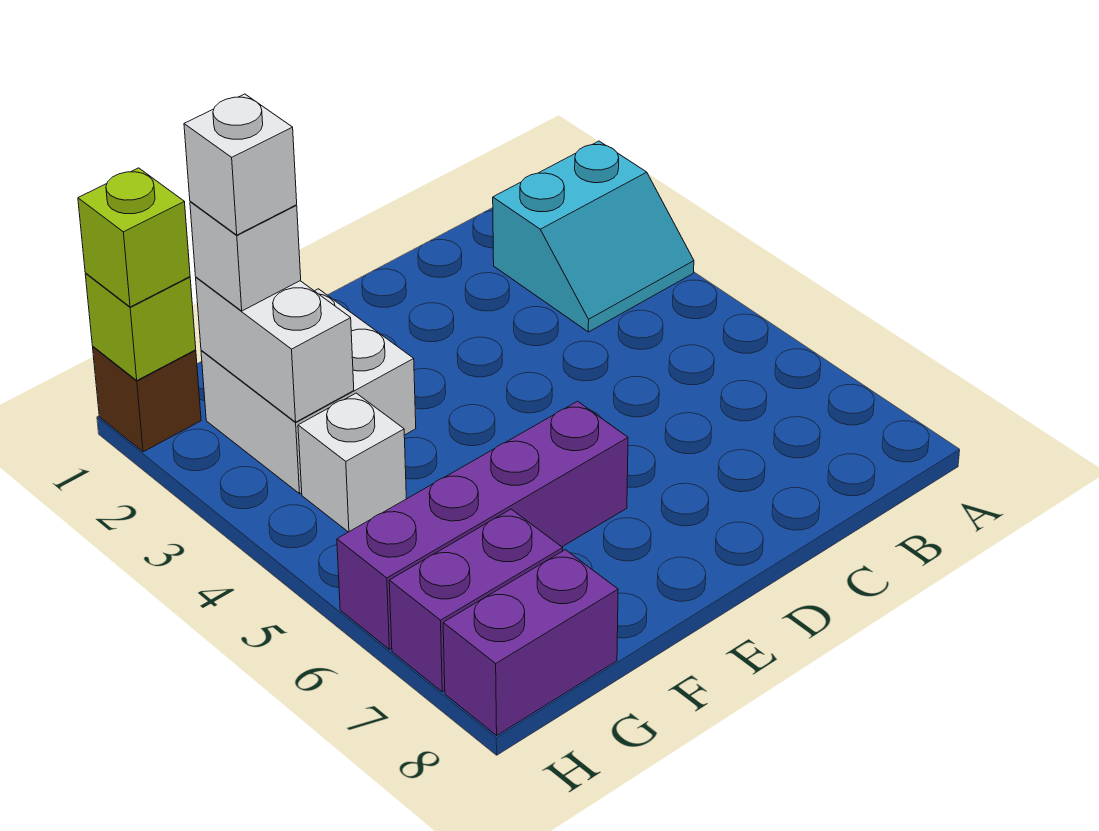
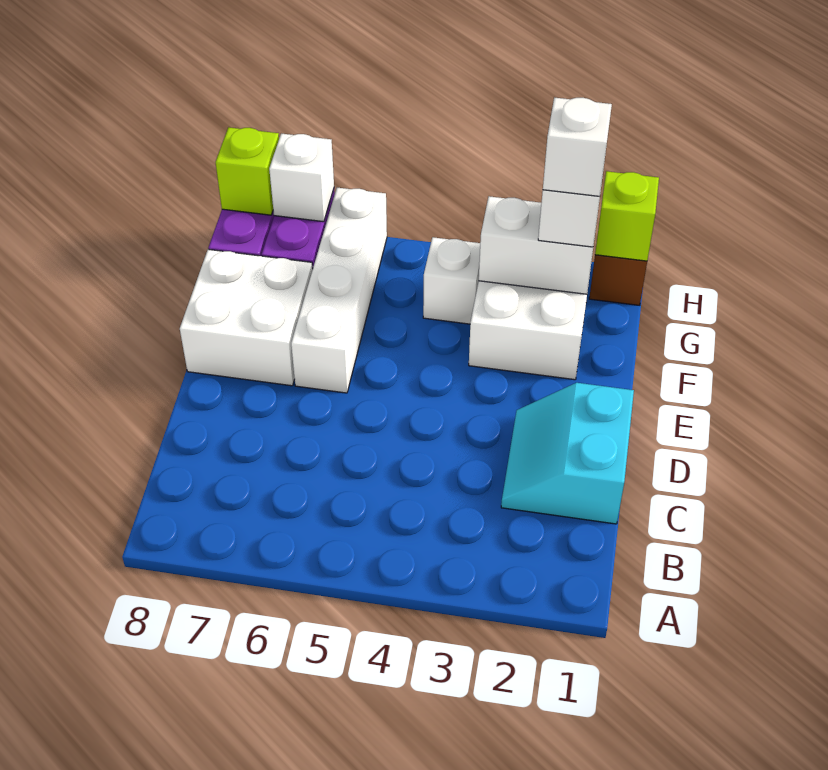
cyan 2x2 slope [493,141,694,332] -> cyan 2x2 slope moved to [501,383,634,524]
purple 1x4 brick [337,401,628,650] -> white 1x4 brick [291,188,387,393]
none -> white 2x2 brick [180,249,313,386]
lime 1x1 brick [78,168,190,307] -> lime 1x1 brick moved to [216,127,279,215]
none -> white 1x1 brick [269,134,334,222]

